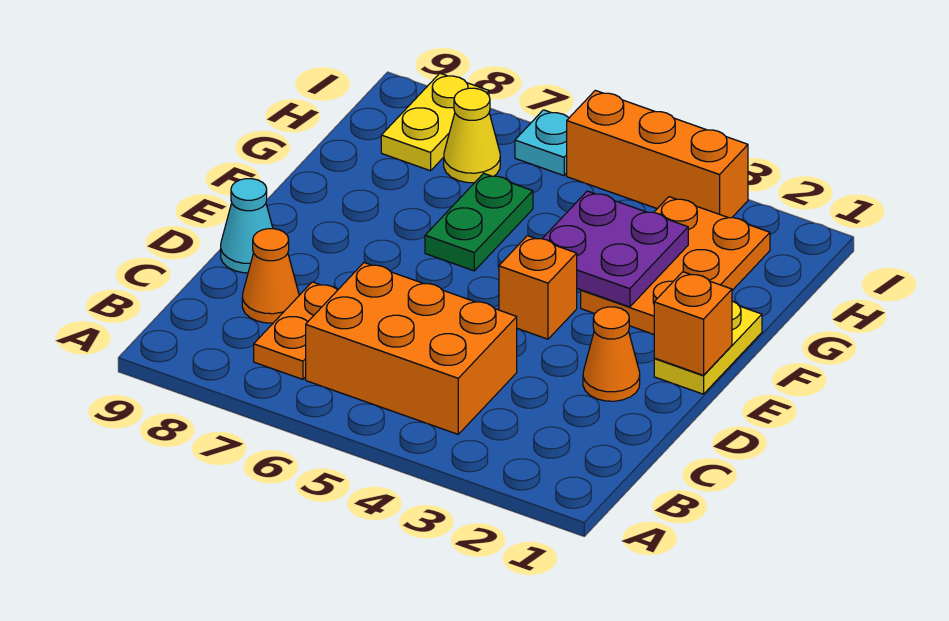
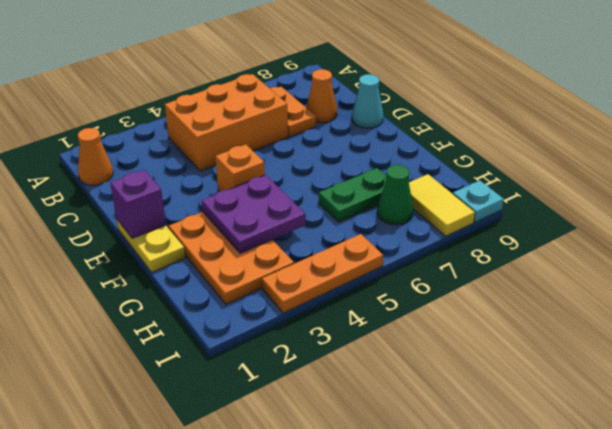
orange 1x1 cone [583,307,640,401] -> orange 1x1 cone moved to [78,128,113,185]
orange 1x1 brick [654,272,732,375] -> purple 1x1 brick [110,170,166,238]
green 1x2 plate [425,173,533,271] -> green 1x2 plate turned to [319,168,387,222]
yellow 1x1 cone [444,88,500,183] -> green 1x1 cone [377,165,413,225]
yellow 1x2 plate [381,73,489,171] -> yellow 1x2 tile [409,174,475,236]
orange 1x3 brick [567,90,748,218] -> orange 1x3 plate [262,234,383,313]
cyan 1x1 plate [515,110,569,176] -> cyan 1x1 plate moved to [453,181,504,222]

